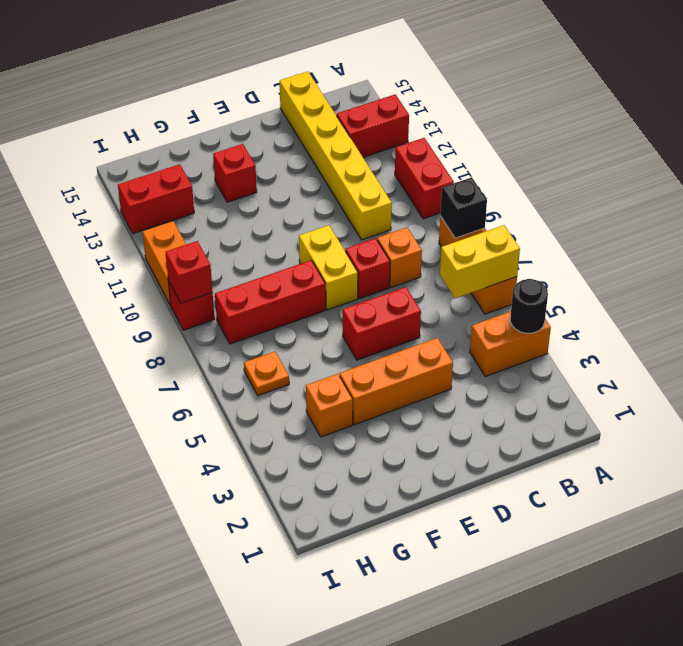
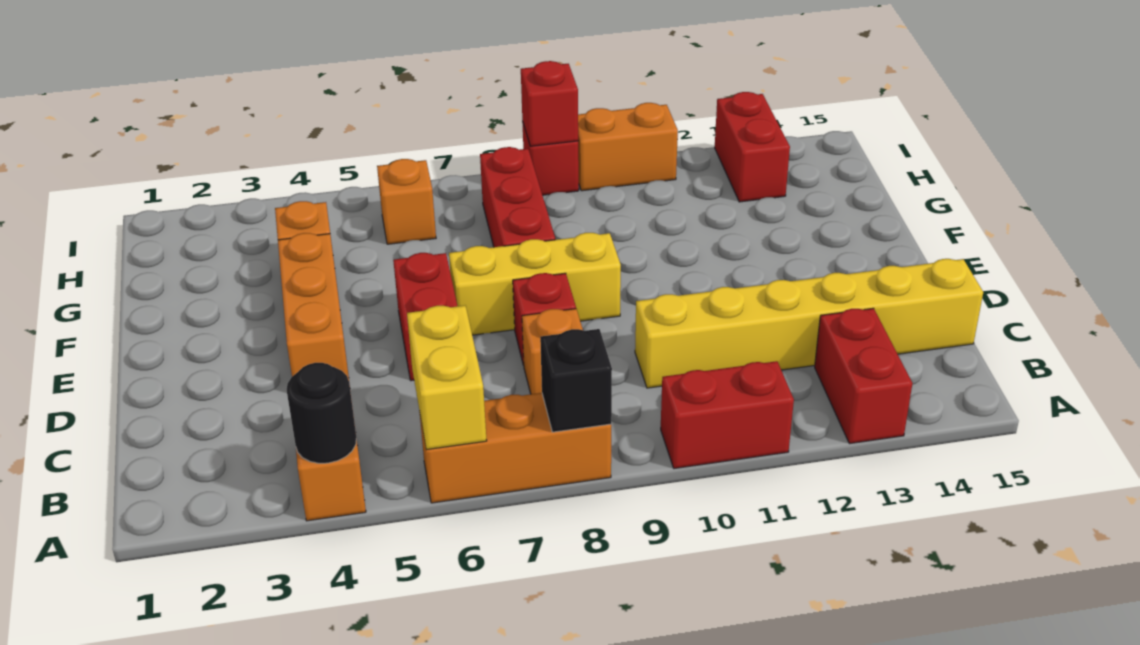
yellow 1x2 brick [299,225,358,310] -> yellow 1x3 brick [449,233,621,335]
red 1x1 brick [213,144,257,202] -> none
orange 1x1 plate [244,352,289,396] -> orange 1x1 brick [377,159,436,244]

